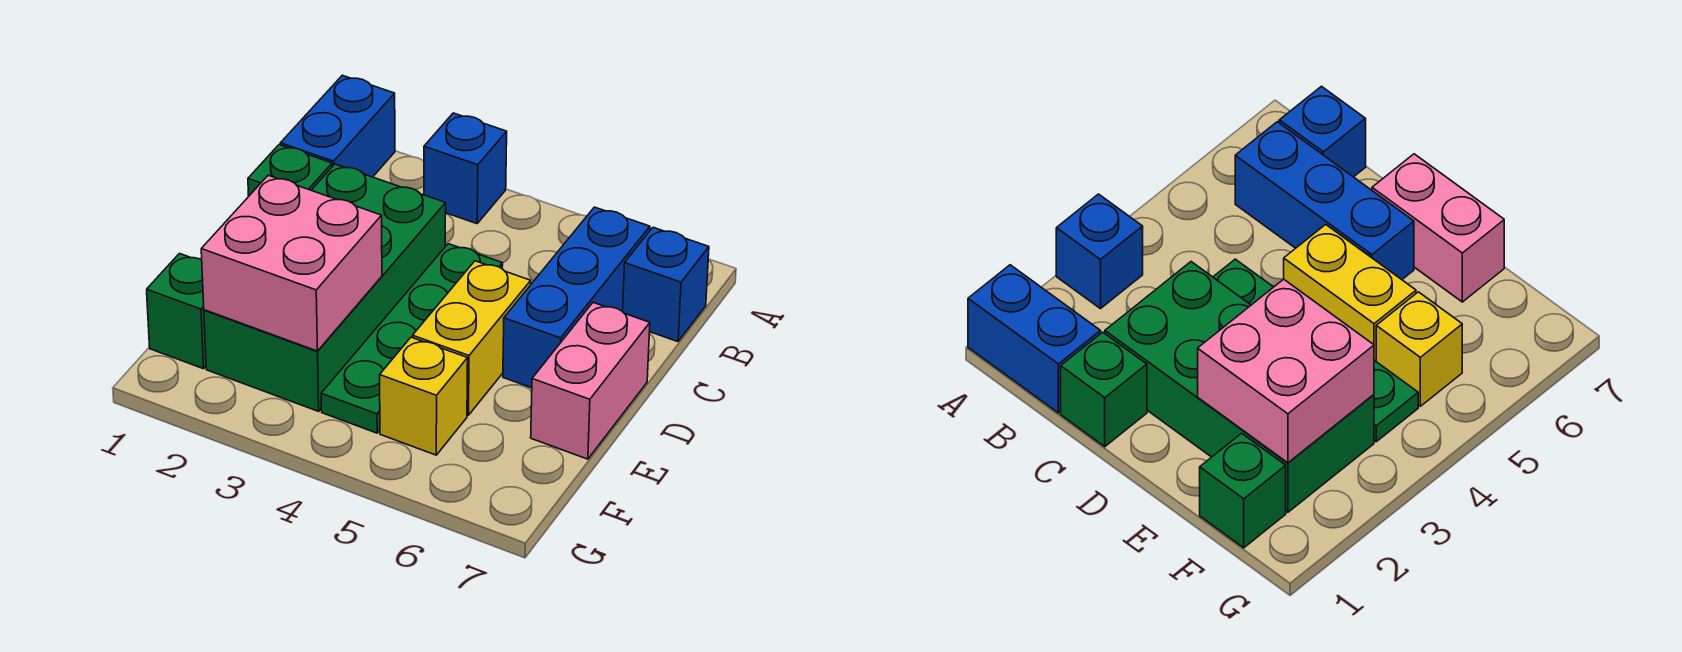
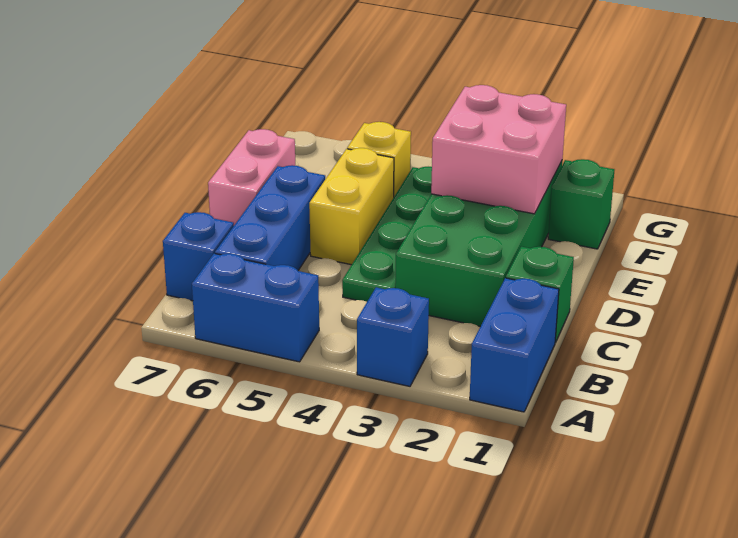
none -> blue 1x2 brick [192,254,319,362]

